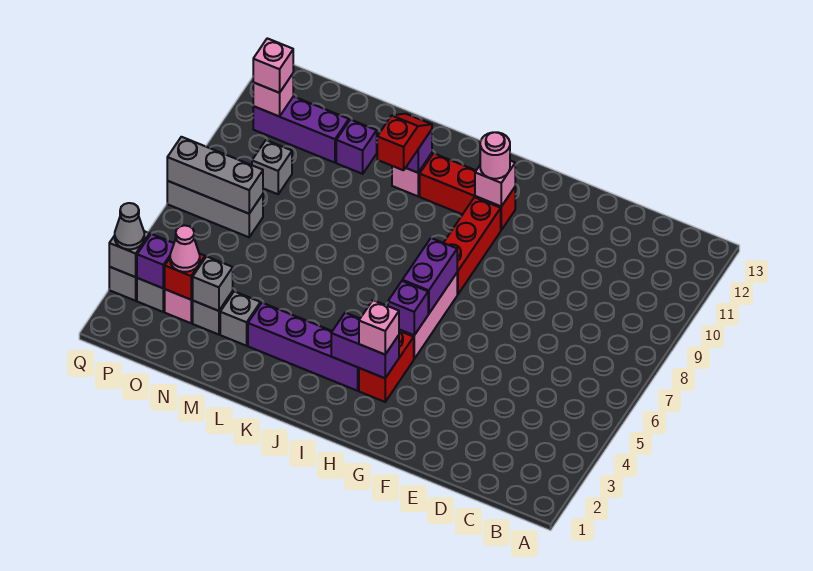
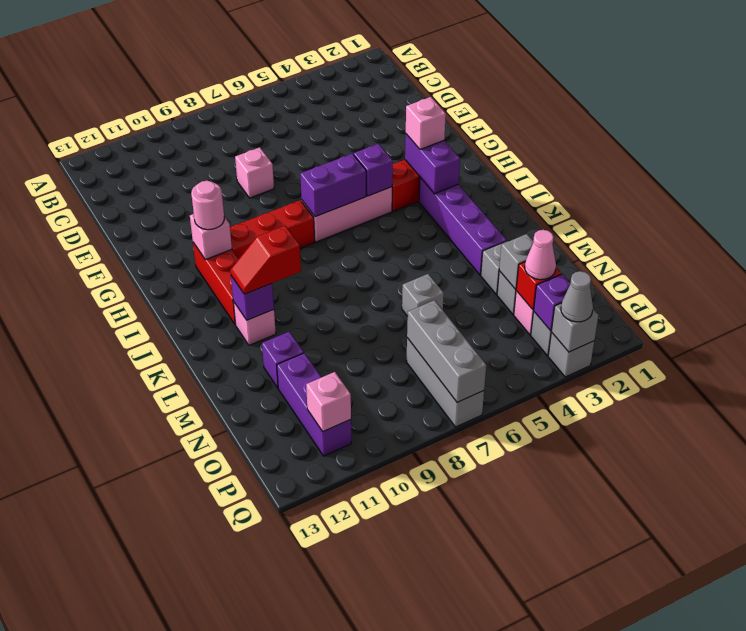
grey 1x1 brick [252,140,292,194] -> grey 1x1 brick moved to [402,274,444,316]
pink 1x1 brick [253,38,293,93] -> pink 1x1 brick moved to [235,147,274,198]

